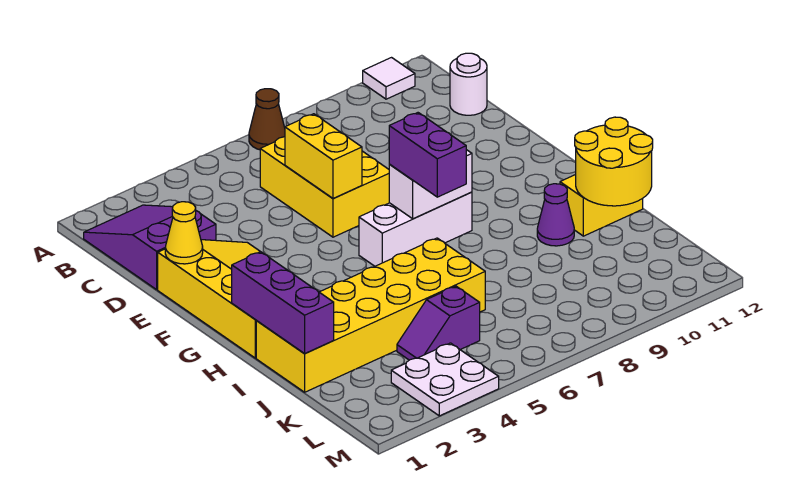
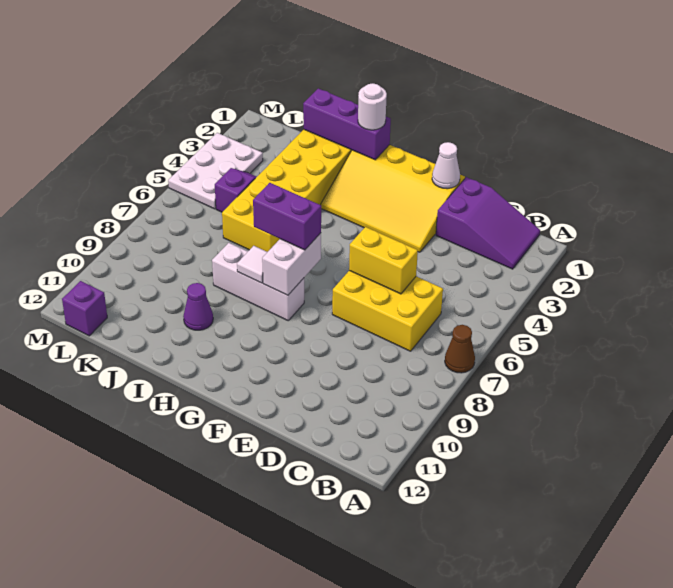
white 1x1 tile [363,58,415,99] -> white 1x1 tile moved to [237,246,267,283]
white 1x1 round brick [450,53,487,115] -> white 1x1 round brick moved to [358,83,387,130]
yellow 1x1 cone [165,202,203,264] -> white 1x1 cone [432,142,460,189]
white 1x3 brick [359,192,472,266] -> white 1x3 brick turned to [212,243,304,320]
yellow 1x2 brick [560,175,643,236] -> none
yellow 2x2 round brick [575,117,653,206] -> none
white 2x2 plate [391,343,499,416] -> white 2x3 plate [168,133,263,209]
none -> purple 1x1 brick [62,281,107,336]

